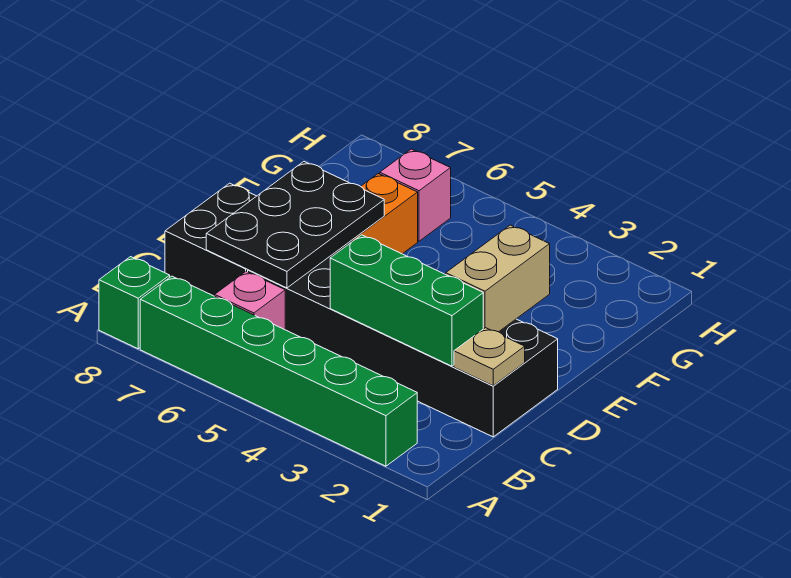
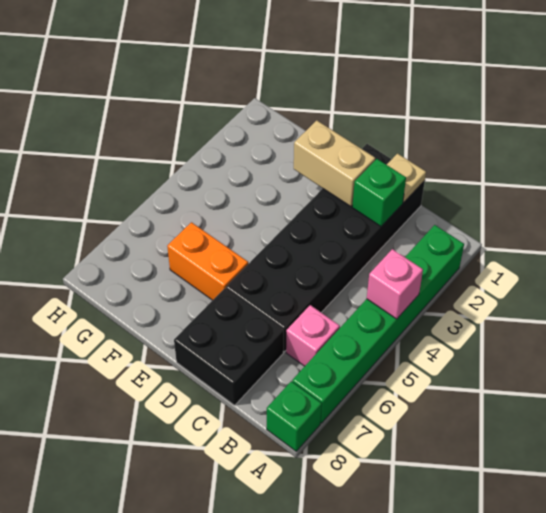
green 1x3 brick [330,235,483,366] -> green 1x1 brick [352,159,406,226]
black 2x3 plate [206,162,384,288] -> none
pink 1x1 brick [380,149,451,241] -> pink 1x1 brick moved to [367,249,423,319]

